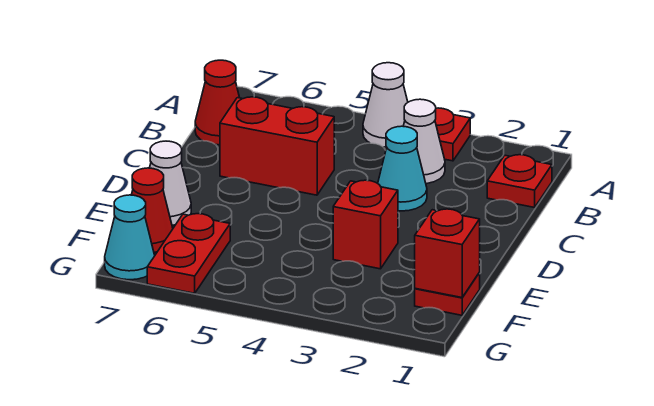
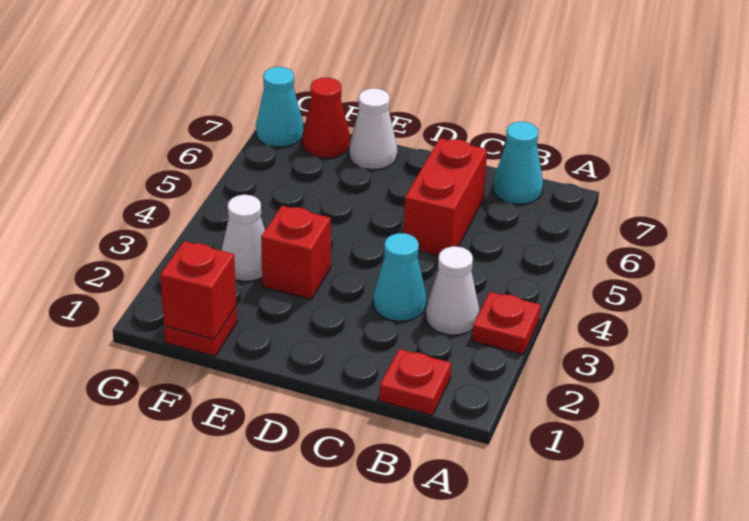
white 1x1 cone [363,63,408,147] -> white 1x1 cone moved to [221,195,265,281]
red 1x1 cone [195,60,240,145] -> cyan 1x1 cone [493,122,543,204]
red 1x2 plate [147,214,230,293] -> none

